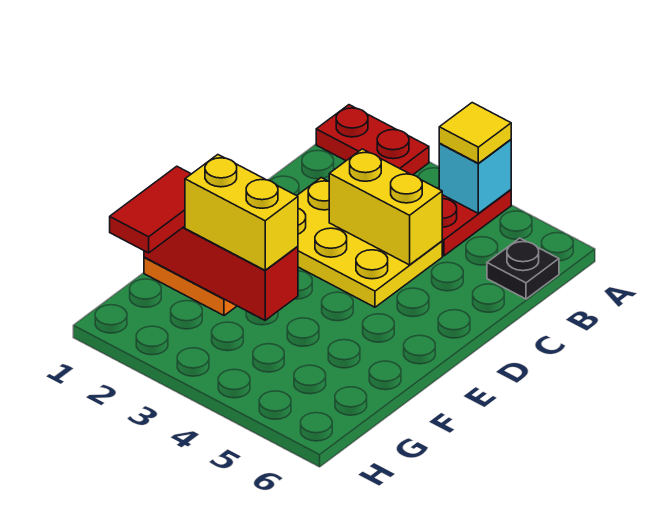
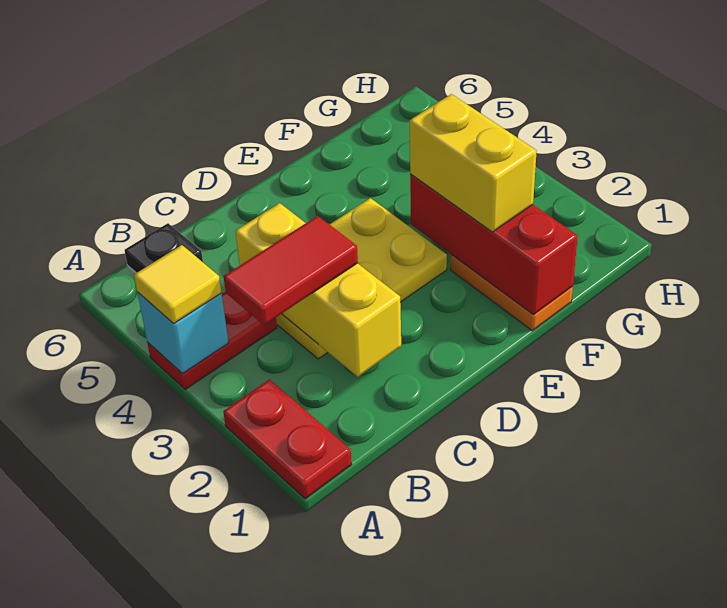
yellow 2x3 plate [297,178,442,307] -> yellow 2x3 plate turned to [276,198,447,359]
yellow 1x2 brick [329,149,442,265] -> yellow 1x3 brick [235,203,401,377]
red 1x2 tile [110,166,191,253] -> red 1x2 tile moved to [224,216,358,325]

